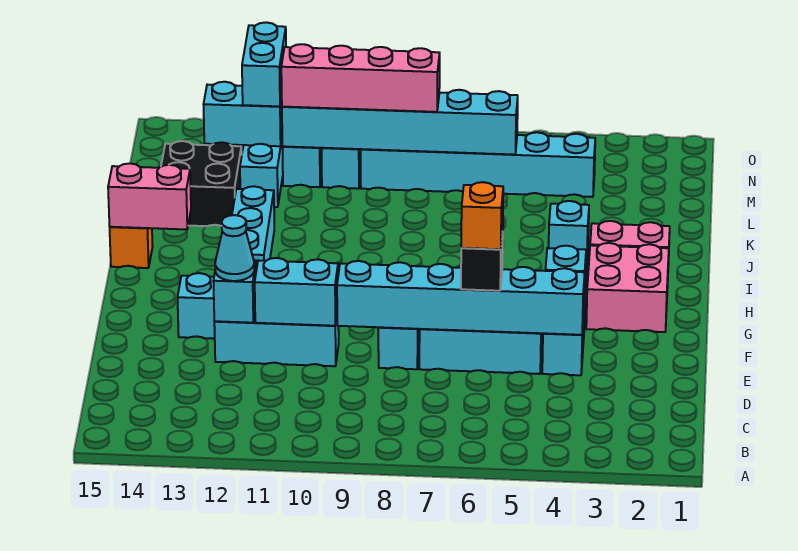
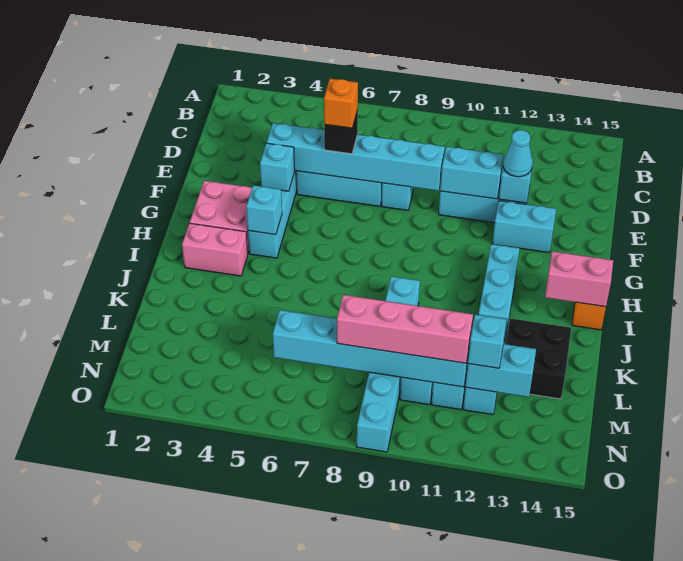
cyan 1x6 brick [361,132,595,197] -> cyan 1x6 brick turned to [357,276,420,452]
cyan 1x2 brick [242,22,286,106] -> cyan 1x1 brick [468,315,507,368]

